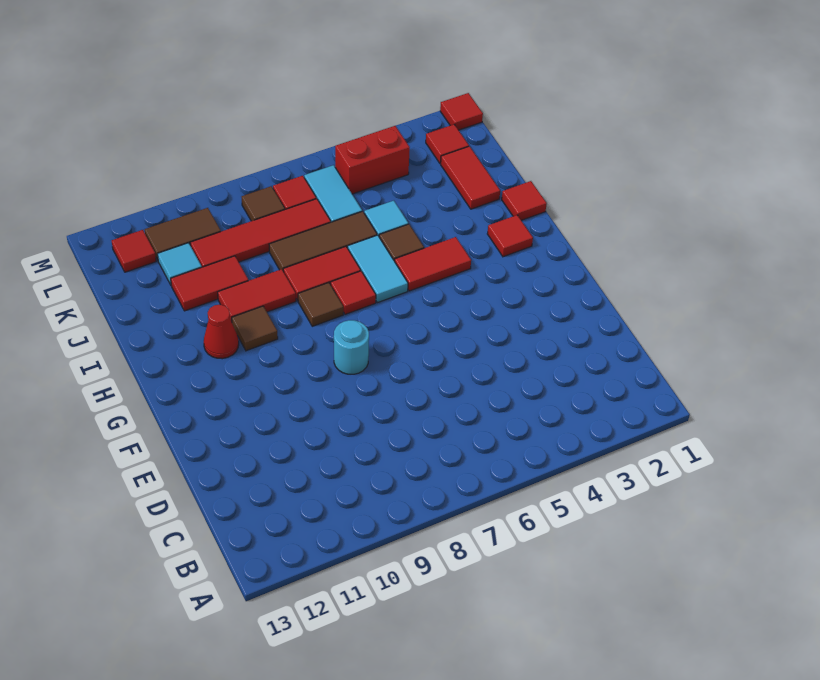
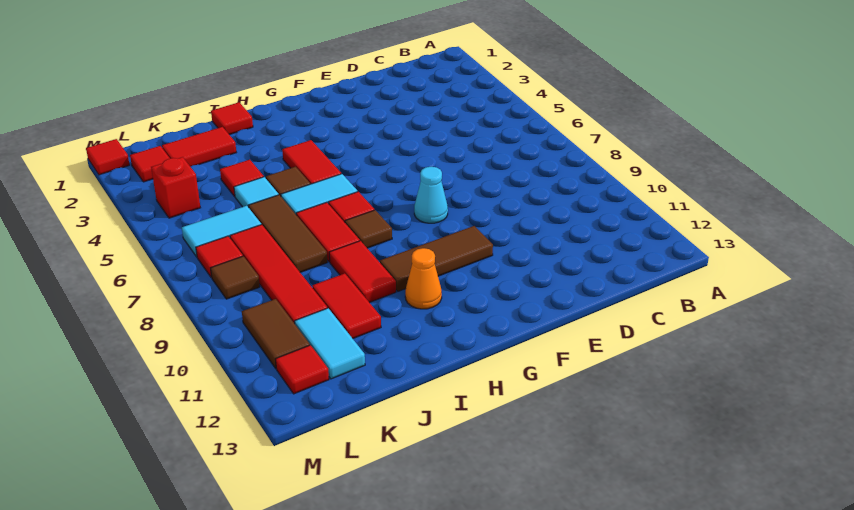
cyan 1x1 round brick [334,320,369,374] -> cyan 1x1 cone [414,167,448,223]
red 1x1 tile [487,215,533,257] -> red 1x1 tile moved to [220,160,264,197]
brown 1x1 tile [232,306,278,351] -> brown 1x3 tile [380,226,493,291]
red 1x1 cone [204,305,239,359] -> orange 1x1 cone [405,248,442,309]
cyan 1x1 tile [158,243,202,285] -> cyan 1x2 tile [295,308,365,379]
red 1x2 brick [335,126,410,194] -> red 1x1 brick [151,157,200,218]

